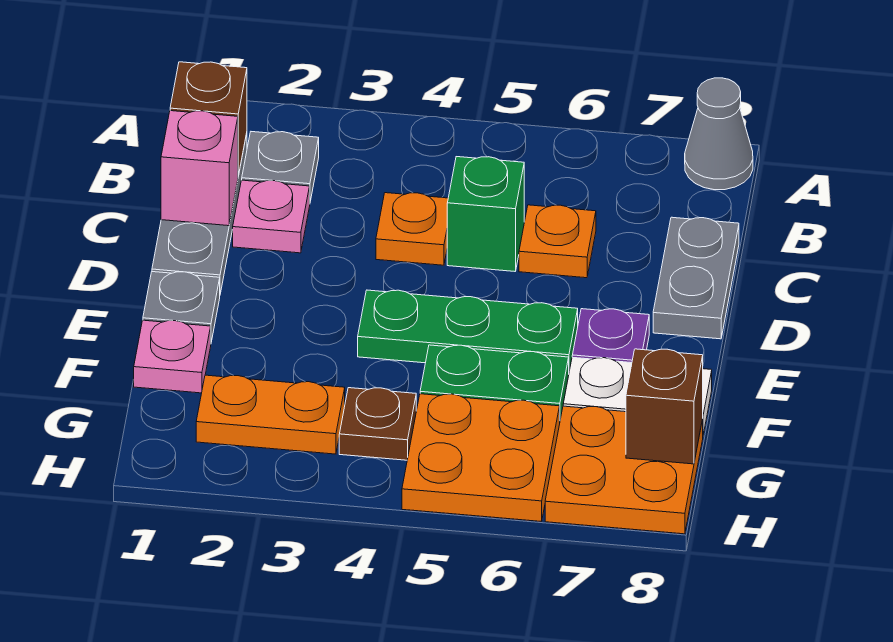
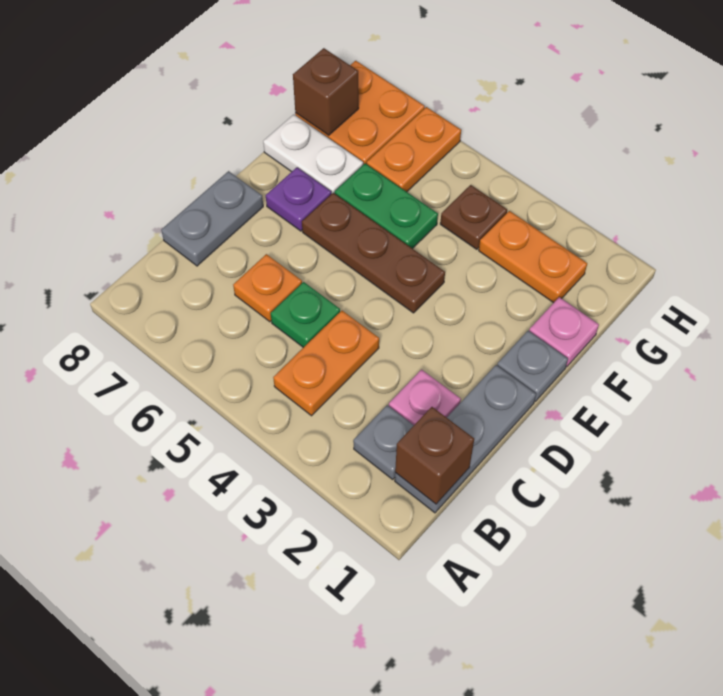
grey 1x1 cone [685,78,753,190] -> none
pink 1x1 brick [161,111,238,226] -> none
orange 1x1 plate [376,193,448,265] -> orange 1x2 plate [273,311,379,416]
green 1x1 brick [447,157,524,271] -> green 1x1 plate [271,282,340,348]
green 1x3 plate [358,290,578,371] -> brown 1x3 plate [302,193,445,313]
orange 2x2 plate [402,394,560,521] -> orange 1x2 plate [367,107,461,192]

